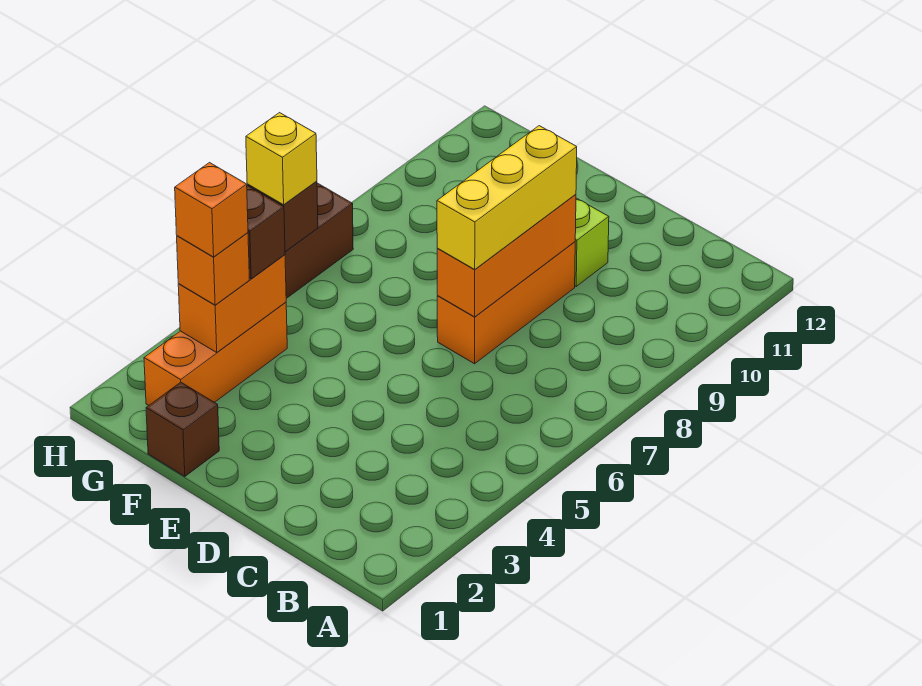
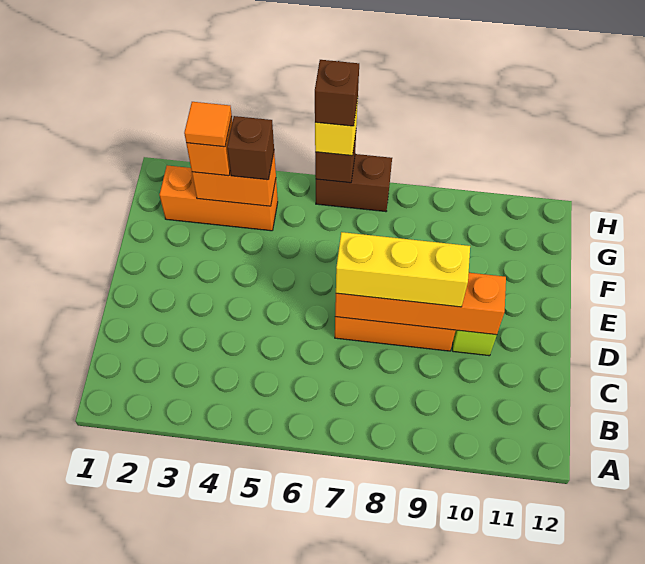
orange 1x3 brick [437,194,576,317] -> orange 1x4 brick [335,273,506,335]
brown 1x1 brick [146,382,219,476] -> brown 1x1 brick moved to [315,60,359,126]
orange 1x1 brick [175,163,248,257] -> orange 1x1 tile [184,102,232,147]

